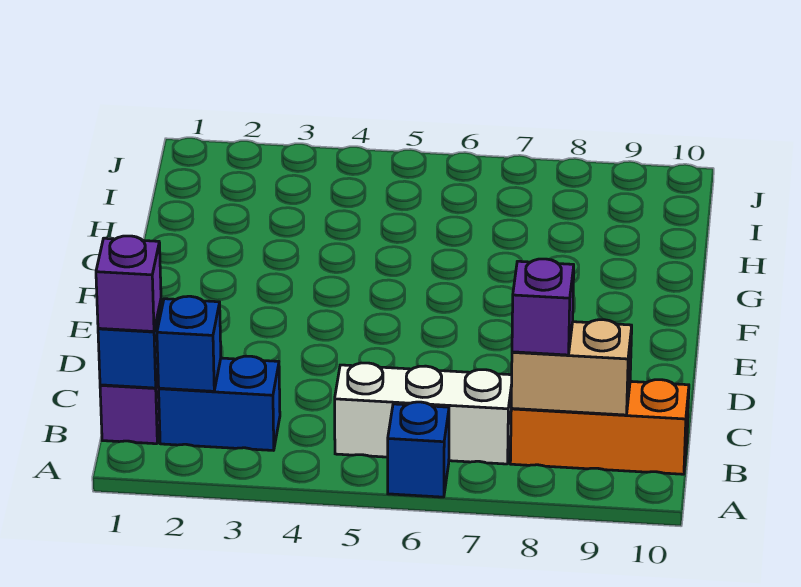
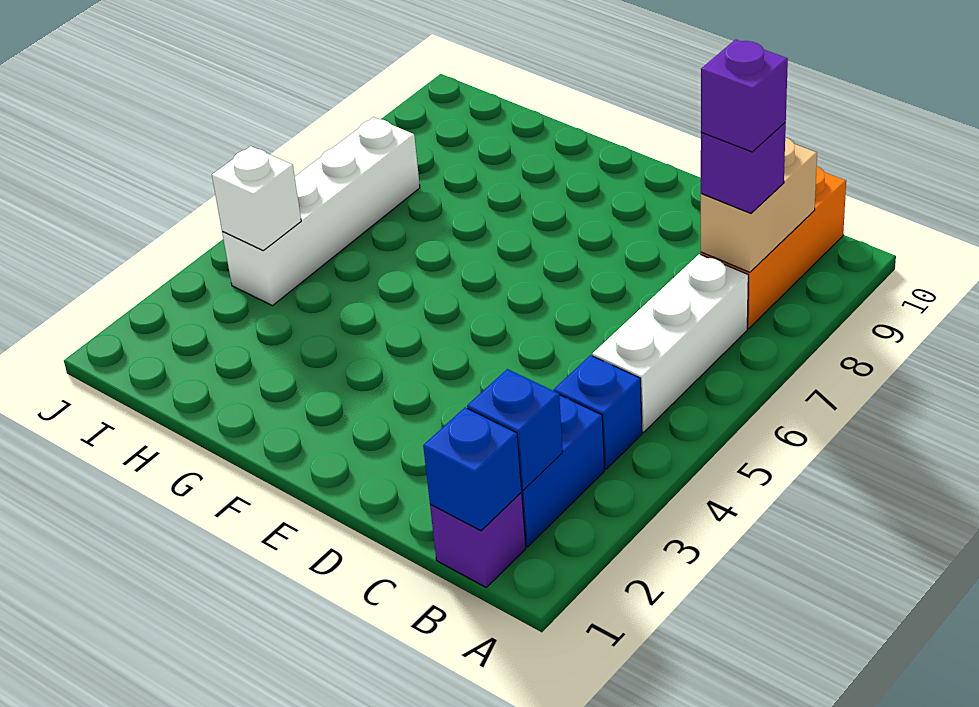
blue 1x1 brick [388,402,449,497] -> blue 1x1 brick moved to [554,355,642,469]
purple 1x1 brick [96,236,161,332] -> purple 1x1 brick moved to [701,40,788,152]
none -> white 1x4 brick [222,117,420,306]
none -> white 1x1 brick [212,146,301,250]

